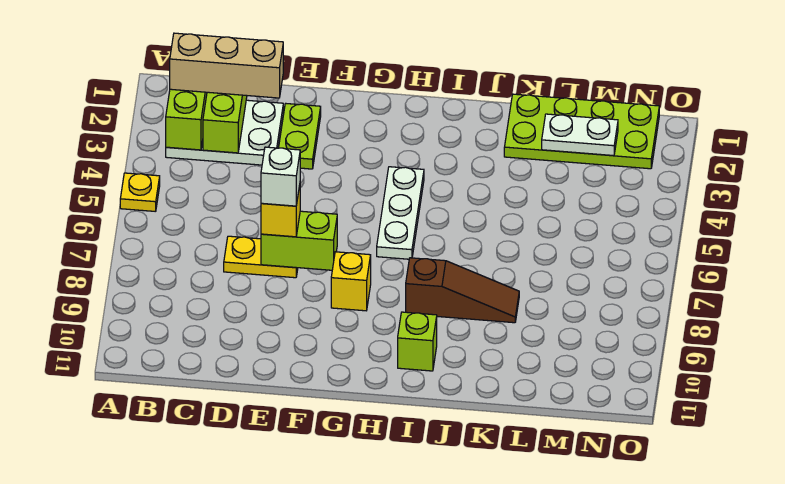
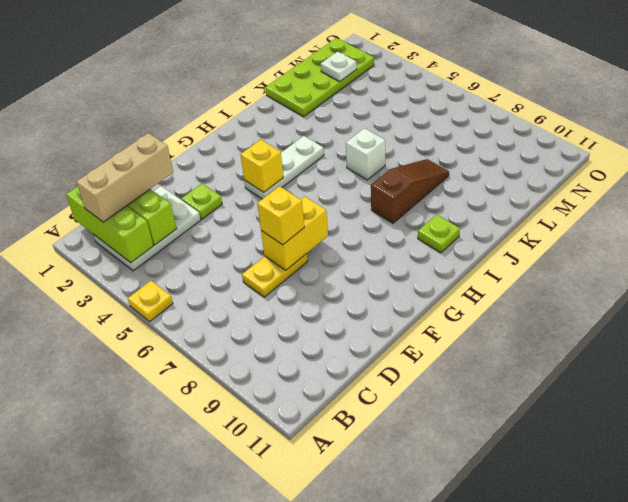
lime 1x2 plate [279,104,321,169] -> lime 1x1 plate [182,184,222,219]
lime 1x2 brick [261,211,337,270] -> yellow 1x2 brick [261,196,328,270]
white 1x1 brick [261,147,300,206] -> white 1x1 brick moved to [346,128,385,180]
yellow 1x1 brick [331,252,371,311] -> yellow 1x1 brick moved to [241,140,283,192]
white 1x3 plate [377,167,424,259] -> white 1x3 plate turned to [244,136,324,199]
lime 1x1 brick [398,312,437,371] -> lime 1x1 plate [418,215,460,253]
white 1x2 plate [542,114,618,156] -> white 1x1 plate [321,52,357,81]

